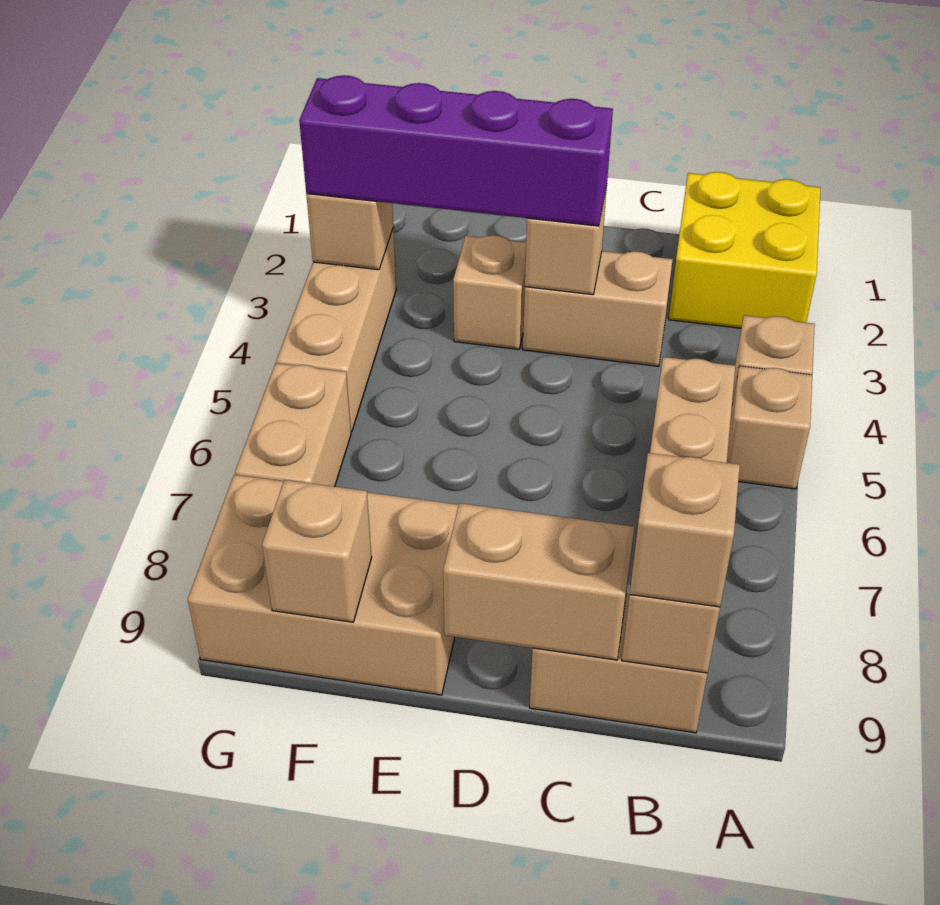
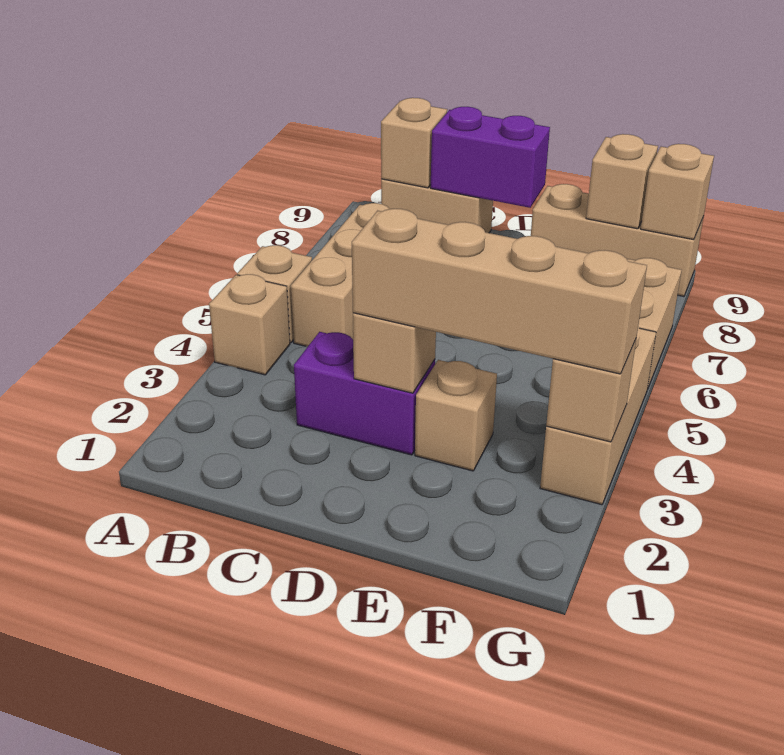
yellow 2x2 brick [669,172,820,328] -> none
tan 1x1 brick [630,453,740,607] -> tan 1x1 brick moved to [641,144,714,240]
tan 1x2 brick [523,251,673,366] -> purple 1x2 brick [294,332,435,455]
tan 1x2 brick [443,503,634,660] -> purple 1x2 brick [431,107,550,208]
purple 1x4 brick [299,75,613,226] -> tan 1x4 brick [352,209,647,374]
tan 2x3 brick [188,475,459,695] -> tan 1x3 brick [531,184,704,297]

